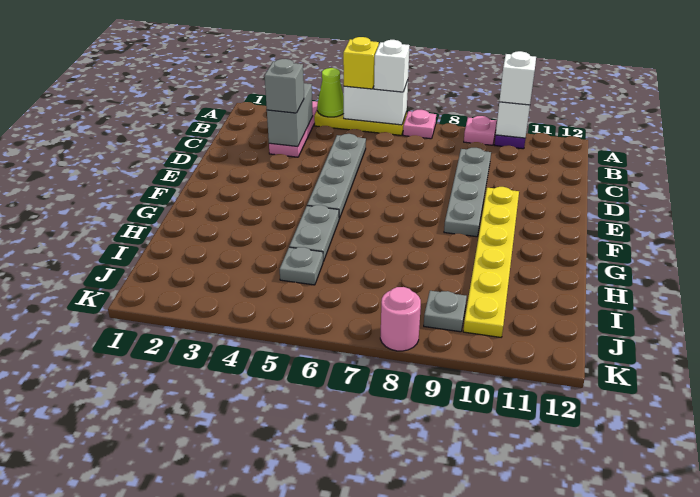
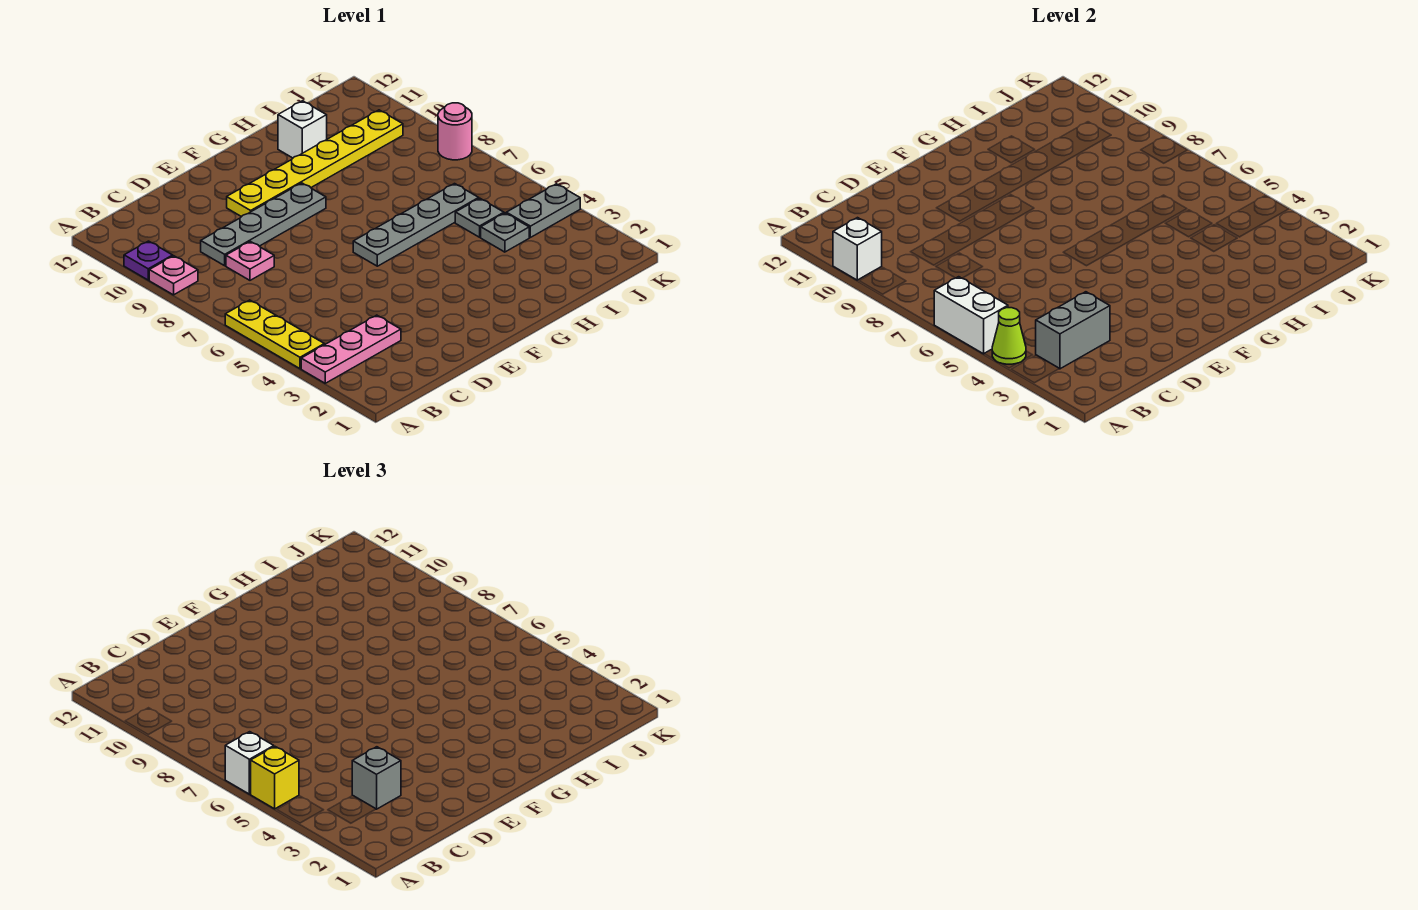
pink 1x1 plate [403,110,436,139] -> pink 1x1 plate moved to [226,241,274,280]
white 1x1 brick [499,51,536,105] -> white 1x1 brick moved to [278,101,327,158]
grey 1x4 plate [307,134,366,219] -> grey 1x4 plate moved to [353,184,479,266]
grey 1x2 plate [289,205,339,261] -> grey 1x2 plate moved to [506,184,580,237]
grey 1x1 plate [424,291,467,332] -> grey 1x1 plate moved to [481,213,529,252]

